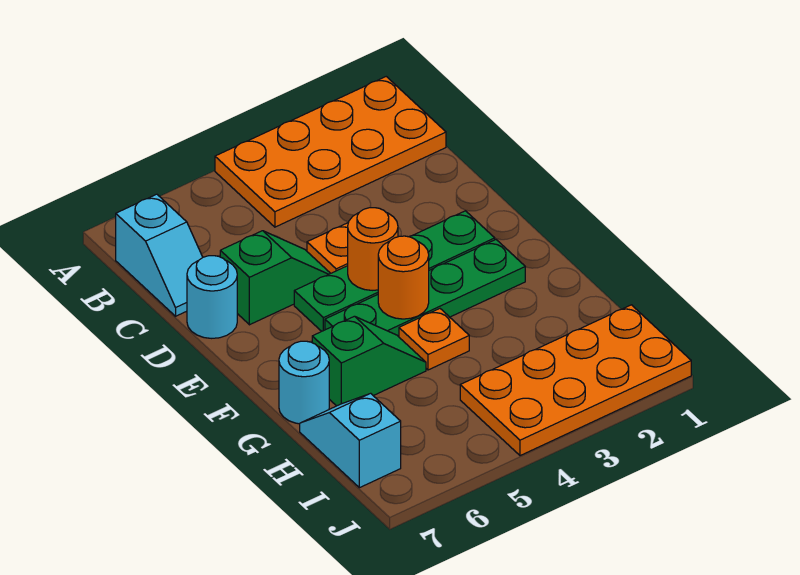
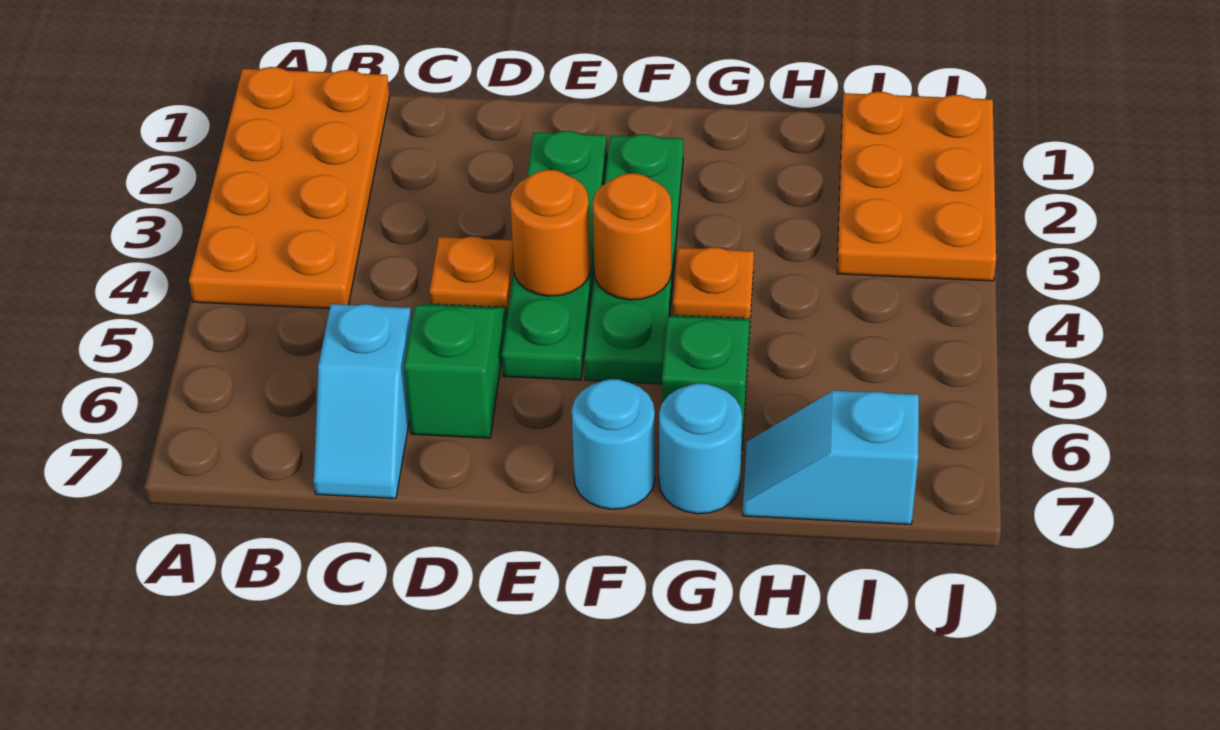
cyan 1x2 slope [116,194,203,316] -> cyan 1x2 slope turned to [314,304,412,498]
cyan 1x1 round brick [187,256,237,338] -> cyan 1x1 round brick moved to [572,379,655,509]
orange 2x4 plate [460,305,691,456] -> orange 2x3 plate [837,92,996,281]

